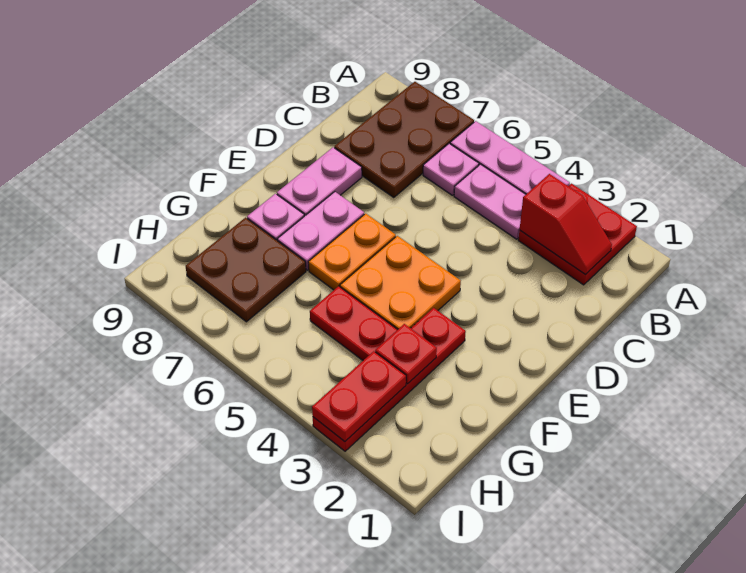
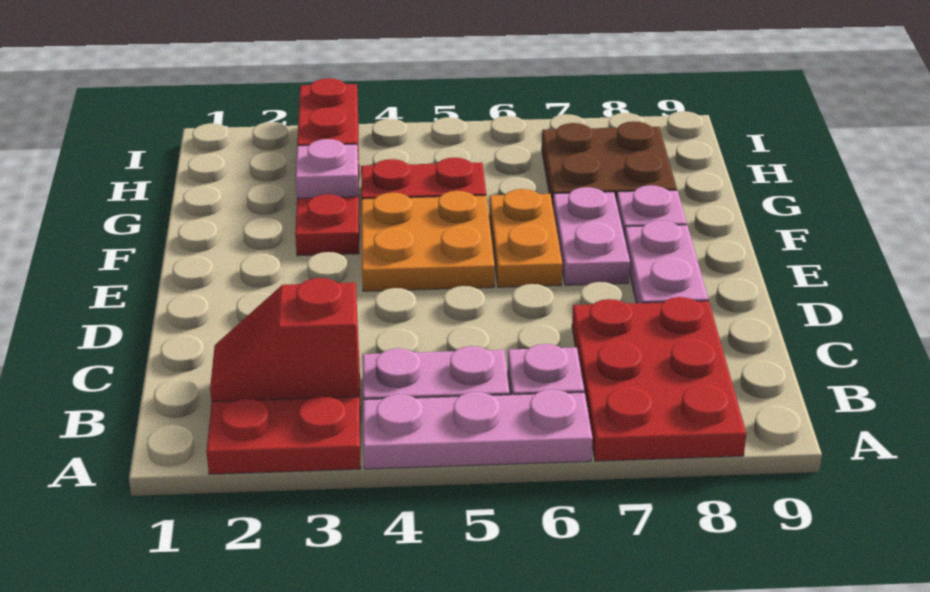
brown 2x3 plate [334,82,474,198] -> red 2x3 plate [572,297,746,461]
red 1x1 plate [375,324,437,384] -> pink 1x1 plate [296,139,358,198]

